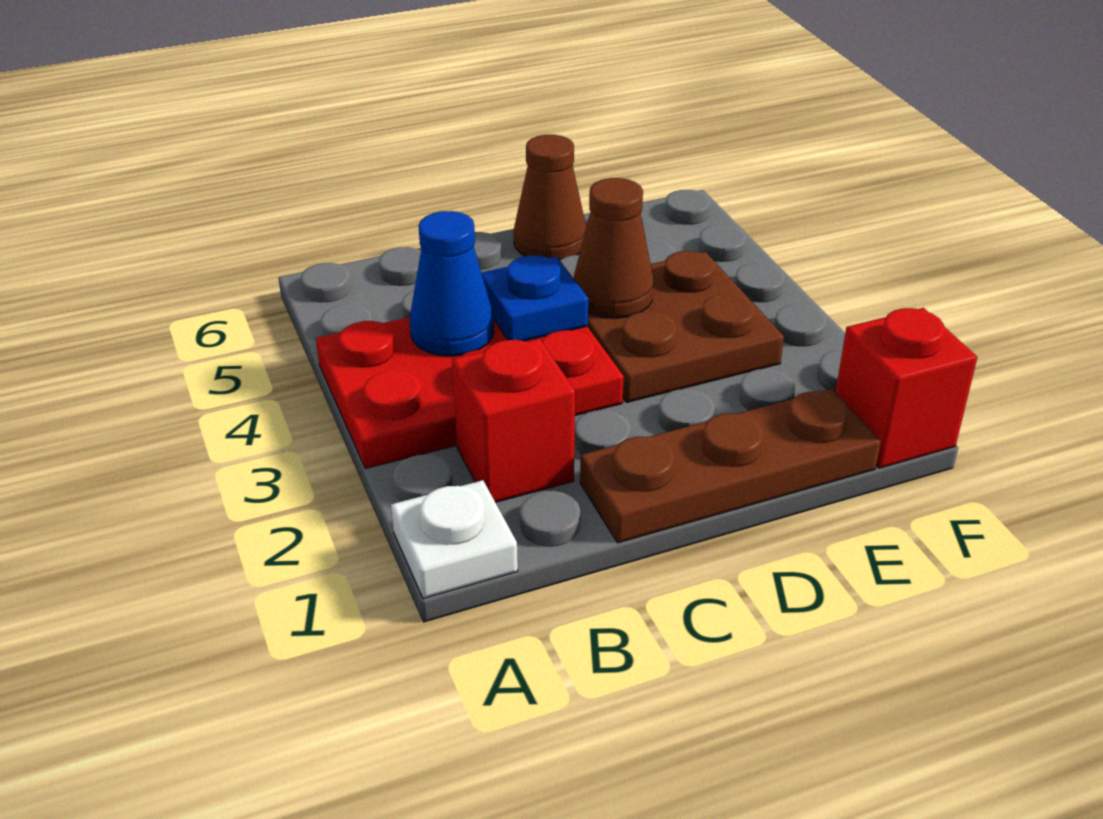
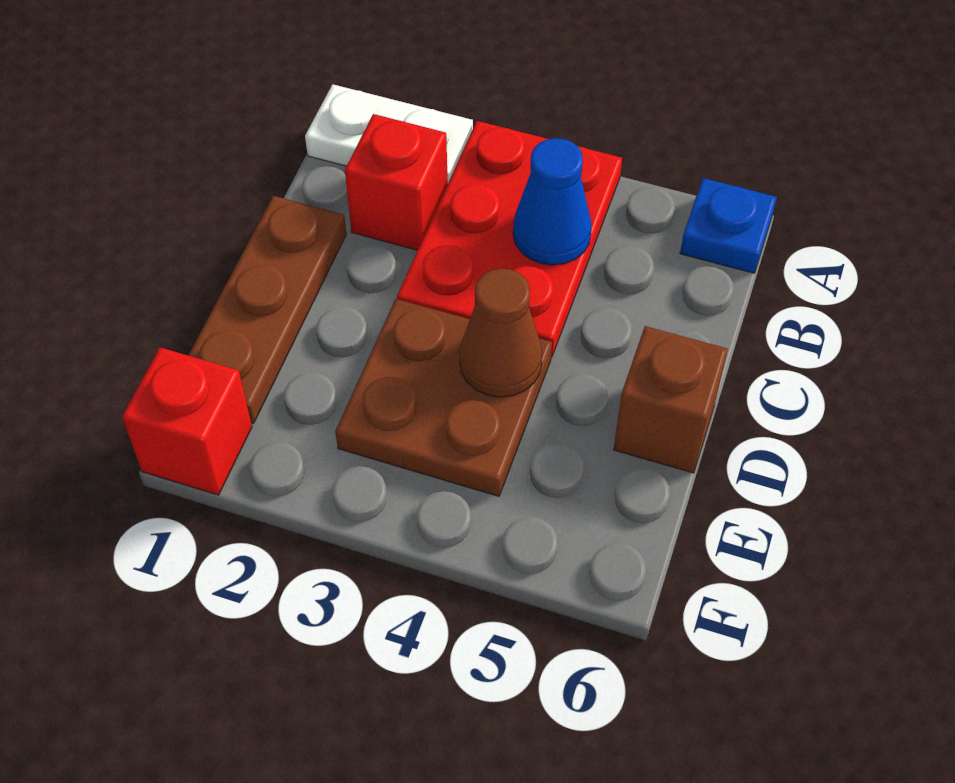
white 1x1 plate [391,480,518,598] -> white 1x2 plate [305,84,473,182]
blue 1x1 plate [481,256,588,341] -> blue 1x1 plate moved to [680,178,777,273]
brown 1x1 cone [514,135,586,260] -> brown 1x1 brick [613,326,728,473]

